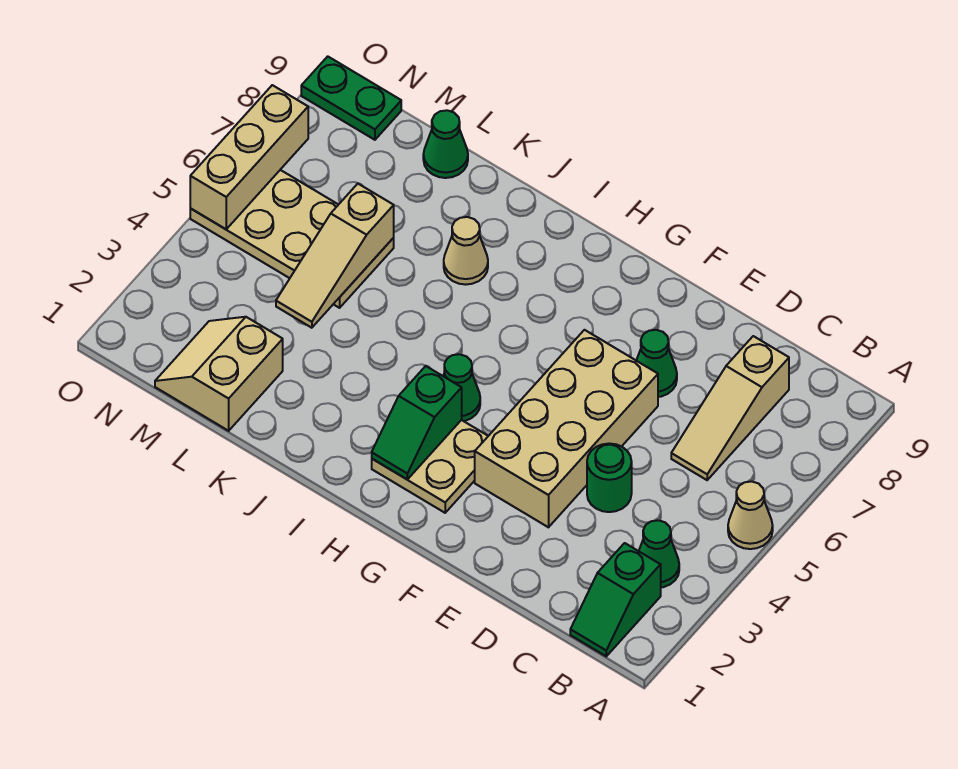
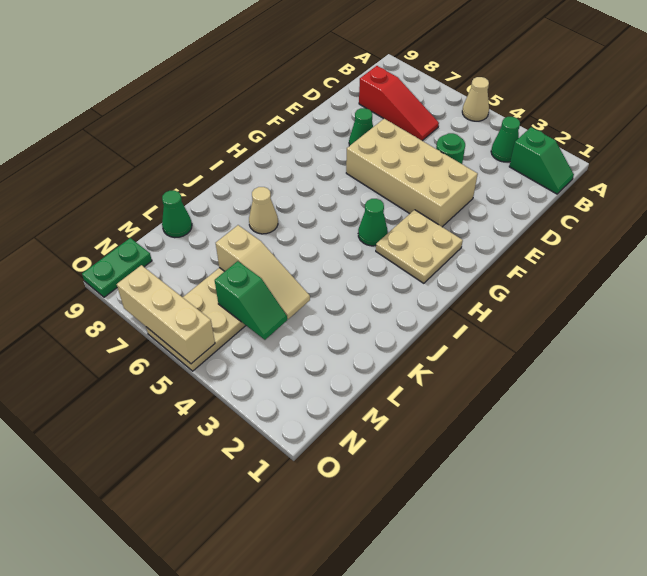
tan 1x3 slope [671,336,789,480] -> red 1x3 slope [359,66,439,141]
green 1x2 slope [372,366,462,479] -> green 1x2 slope moved to [215,261,287,340]
tan 2x2 slope [155,317,283,431] -> none

